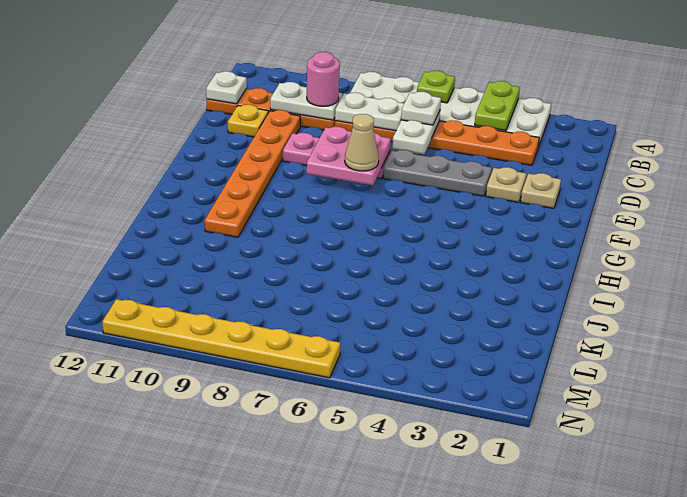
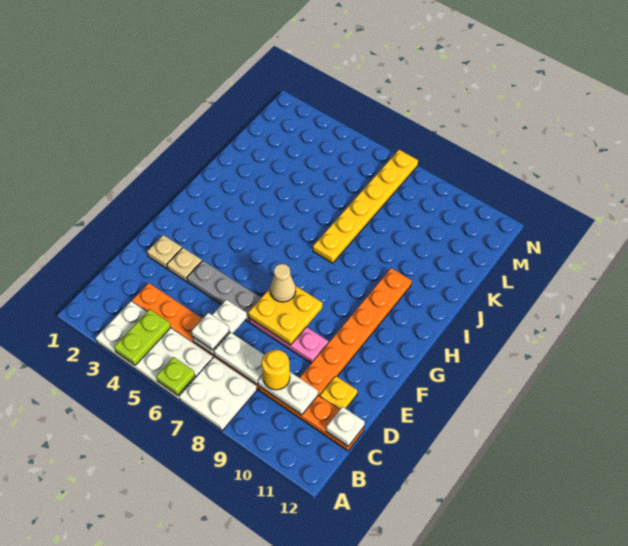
pink 1x1 round brick [307,52,340,106] -> yellow 1x1 round brick [262,350,290,390]
pink 2x2 plate [306,127,391,185] -> yellow 2x2 plate [248,286,323,345]
yellow 1x6 plate [102,299,340,378] -> yellow 1x6 plate turned to [313,150,418,263]

